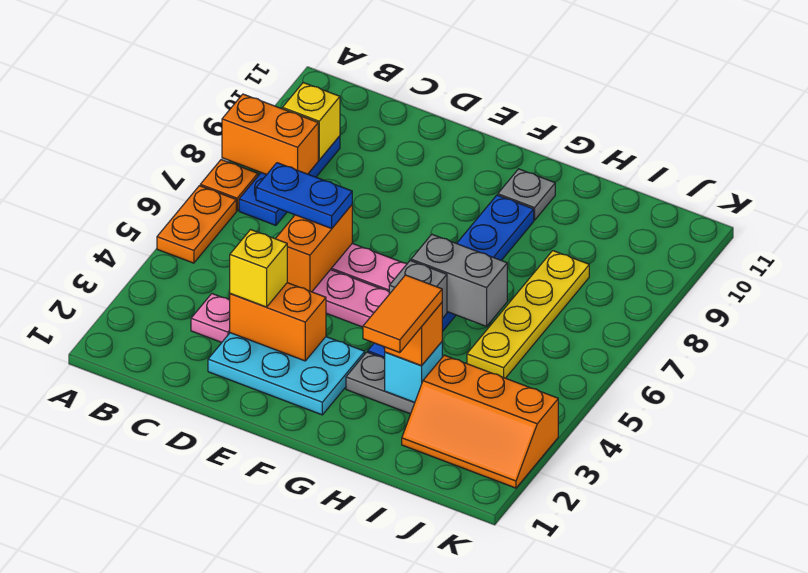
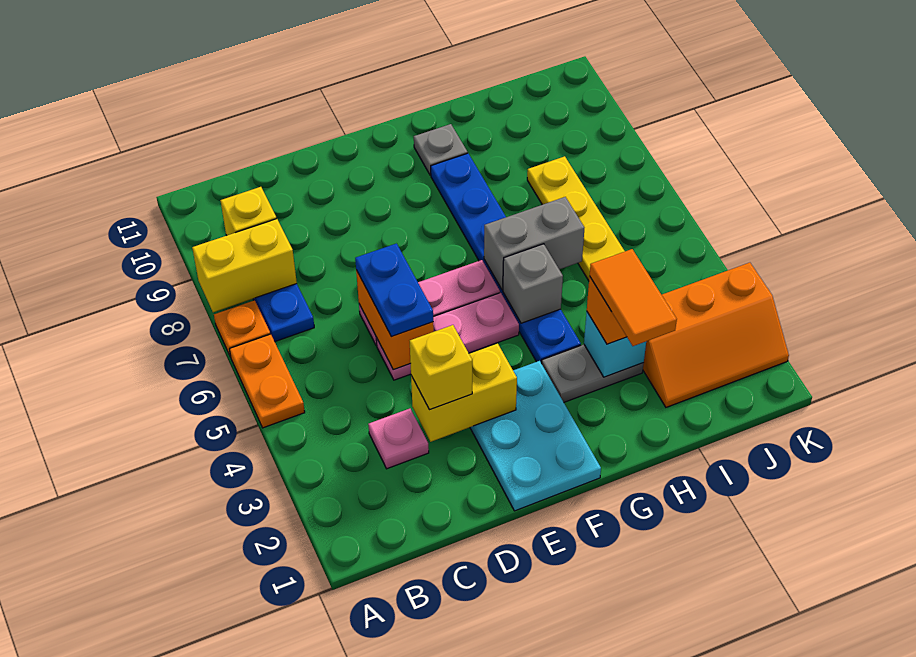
orange 1x2 brick [222,94,318,175] -> yellow 1x2 brick [192,219,297,312]
blue 1x2 plate [256,163,352,228] -> blue 1x2 plate turned to [355,244,433,337]
cyan 2x3 plate [208,333,365,415] -> cyan 2x3 plate turned to [470,361,601,511]
orange 1x2 brick [230,283,326,361] -> yellow 1x2 brick [411,343,517,442]

